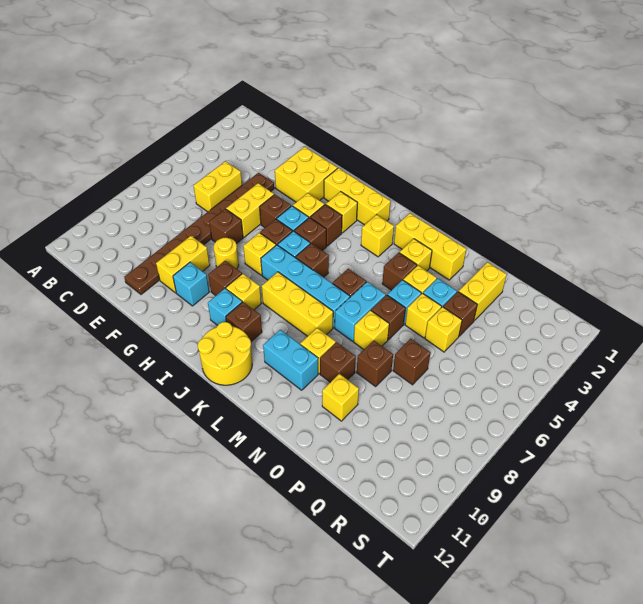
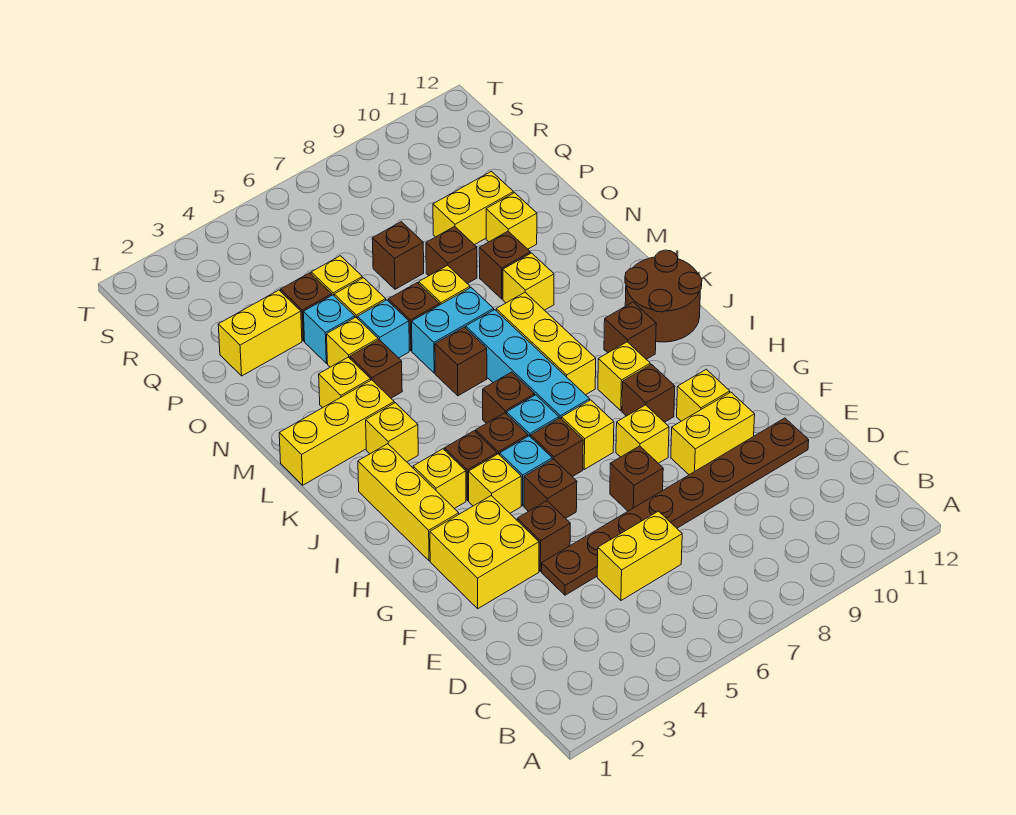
none -> brown 1x1 brick [517,501,570,571]
yellow 1x2 brick [226,183,274,237] -> yellow 1x2 brick moved to [433,171,514,245]
yellow 1x1 round brick [214,238,239,269] -> yellow 1x1 brick [616,405,669,463]
cyan 1x1 brick [173,262,209,306] -> yellow 1x1 brick [677,369,730,421]
cyan 1x1 brick [208,289,242,325] -> none
yellow 2x2 round brick [198,322,252,385] -> brown 2x2 round brick [625,250,702,342]
yellow 1x3 brick [394,213,466,280] -> yellow 1x3 brick turned to [279,380,394,485]
cyan 1x2 brick [263,330,318,390] -> none

